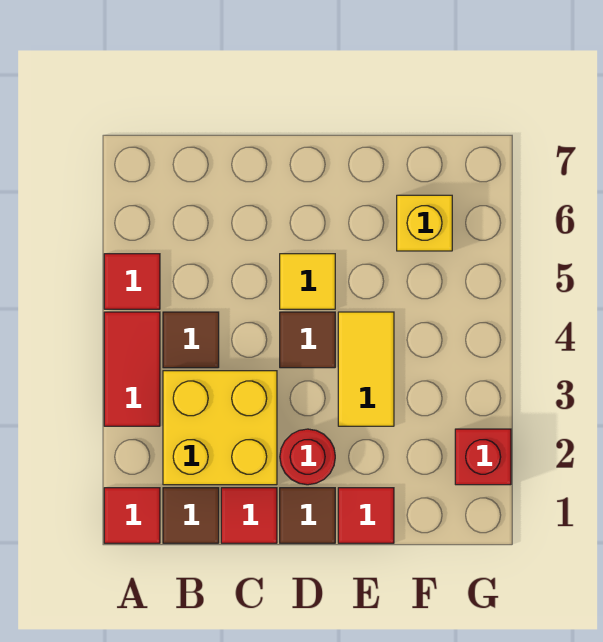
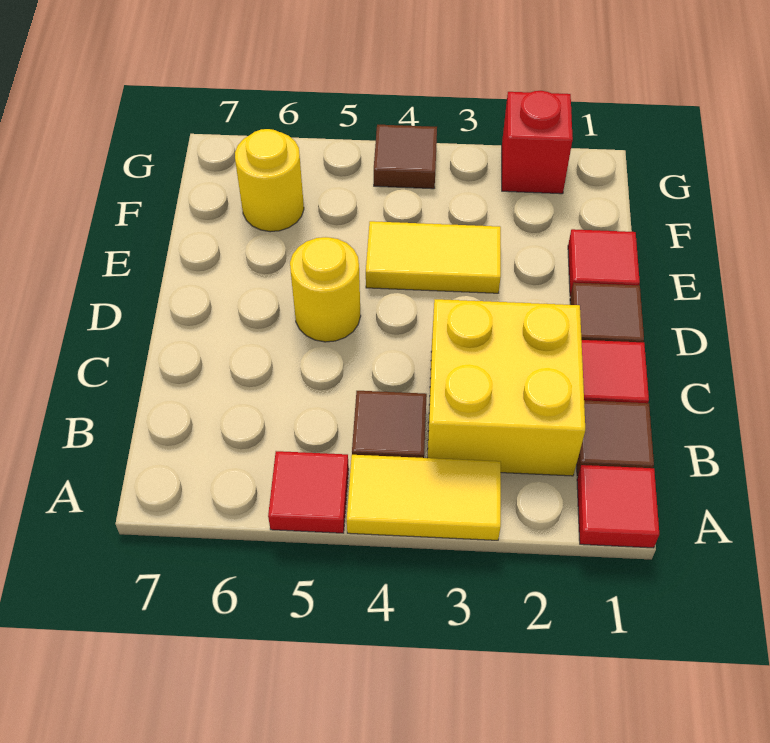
red 1x2 tile [104,312,160,426] -> yellow 1x2 tile [347,455,501,540]
red 1x1 round brick [280,429,335,485] -> none
brown 1x1 tile [280,312,335,368] -> brown 1x1 tile moved to [374,125,437,189]
yellow 1x1 tile [280,254,335,309] -> yellow 1x1 round brick [290,237,361,342]
yellow 1x1 brick [397,195,452,251] -> yellow 1x1 round brick [235,129,304,232]

